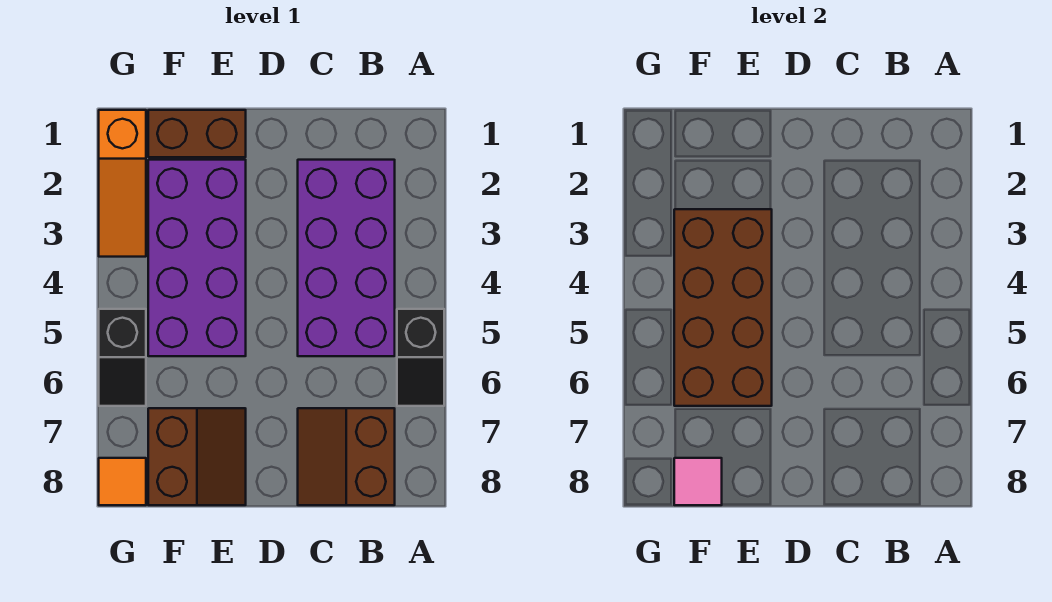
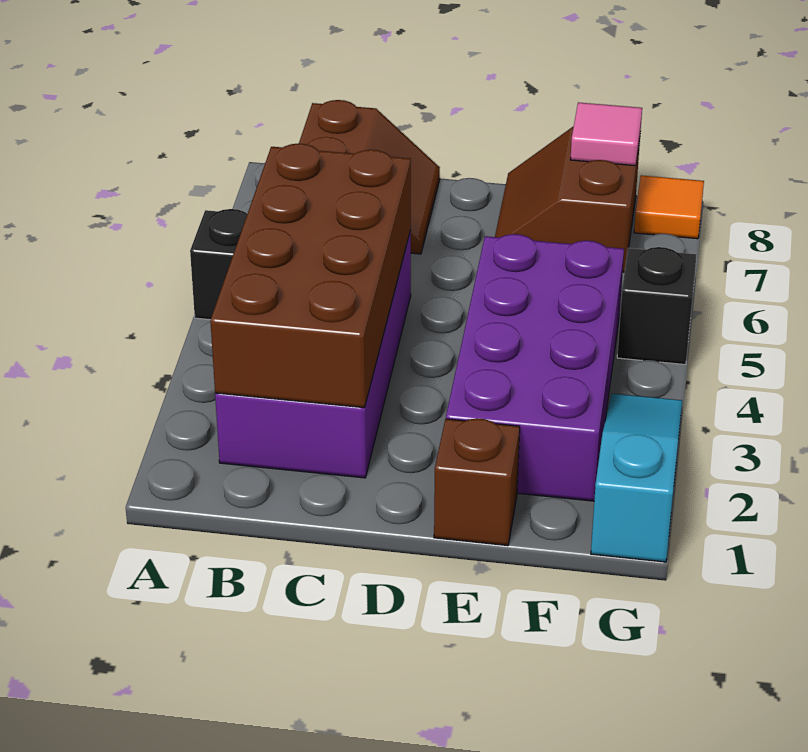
brown 1x2 brick [148,110,246,157] -> brown 1x1 brick [434,418,520,546]
brown 2x4 brick [674,209,772,406] -> brown 2x4 brick moved to [210,143,411,408]
orange 1x3 slope [99,110,146,257] -> cyan 1x3 slope [591,394,682,562]

